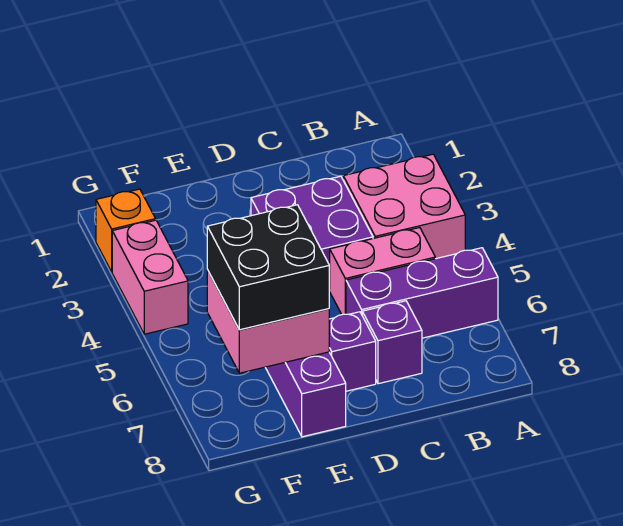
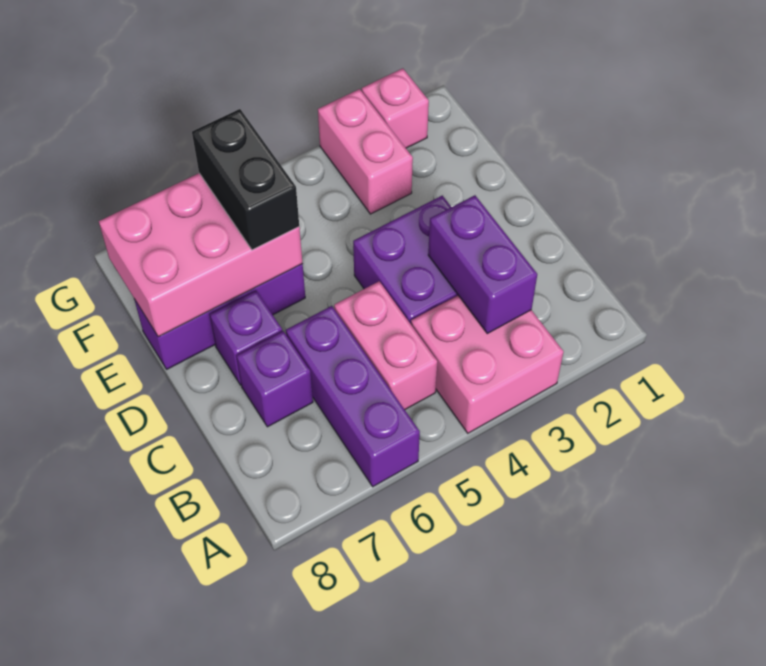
none -> purple 1x2 brick [428,195,537,334]
pink 2x2 brick [207,270,329,373] -> pink 2x3 brick [99,173,303,337]
black 2x2 brick [207,205,329,330] -> black 1x2 brick [192,109,299,250]
orange 1x1 brick [96,189,156,272] -> pink 1x1 brick [362,68,429,148]
pink 1x2 brick [112,220,188,334] -> pink 1x2 brick turned to [318,89,413,214]

